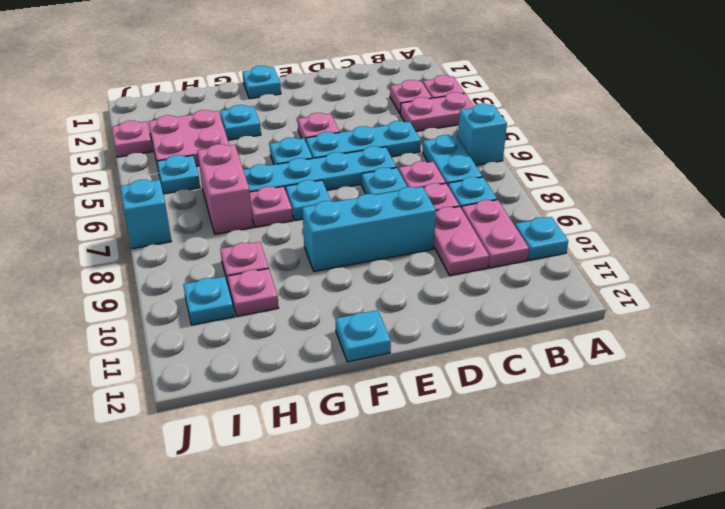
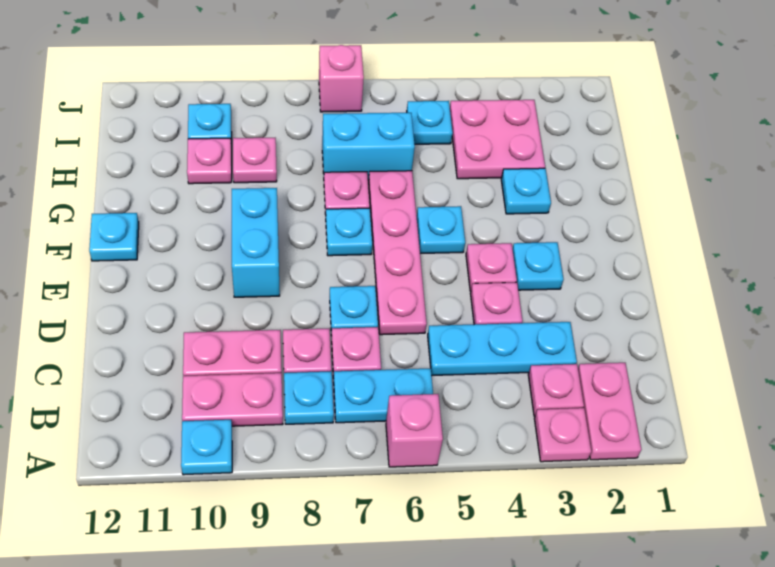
pink 1x2 plate [400,92,474,131] -> pink 1x2 plate moved to [578,363,641,460]
cyan 1x1 brick [458,104,507,165] -> pink 1x1 brick [386,394,443,467]
cyan 1x3 plate [306,121,421,158] -> cyan 1x3 plate turned to [428,322,577,376]
cyan 1x4 plate [243,146,396,192] -> pink 1x4 plate [369,171,427,335]
cyan 1x3 brick [302,187,436,271] -> cyan 1x2 brick [232,188,280,297]
cyan 1x1 plate [242,66,281,99] -> cyan 1x1 plate moved to [513,242,563,290]
pink 1x2 brick [198,144,253,234] -> cyan 1x2 brick [322,113,415,180]
pink 1x1 plate [112,121,152,157] -> pink 1x1 plate moved to [470,282,522,325]
cyan 1x1 brick [120,180,171,249] -> pink 1x1 brick [319,45,364,112]

